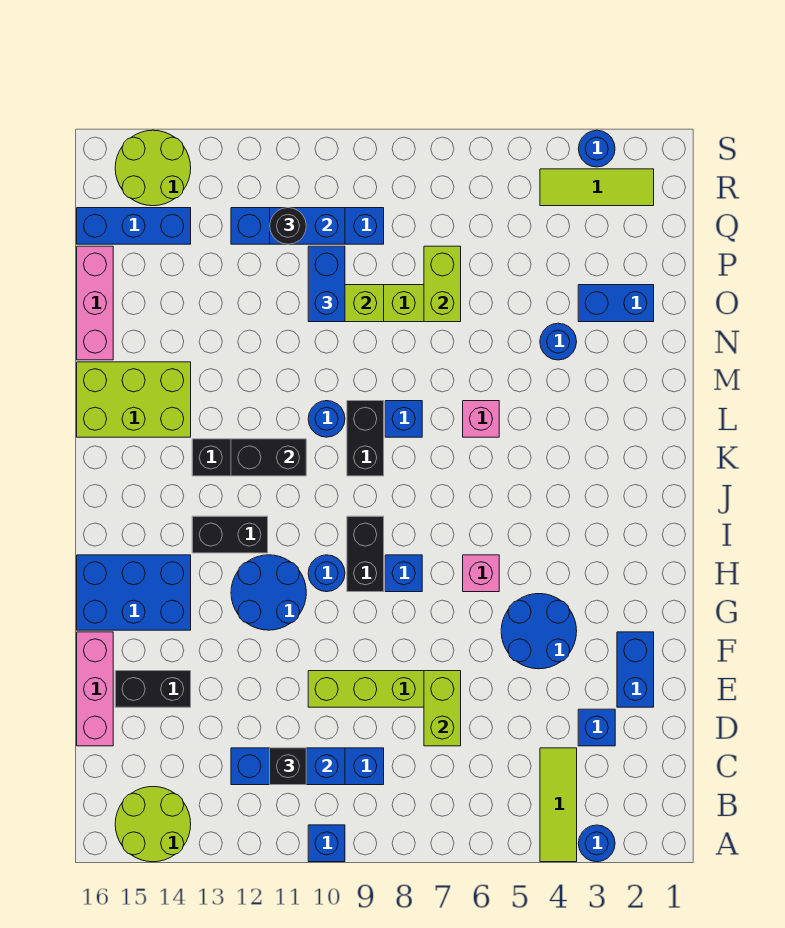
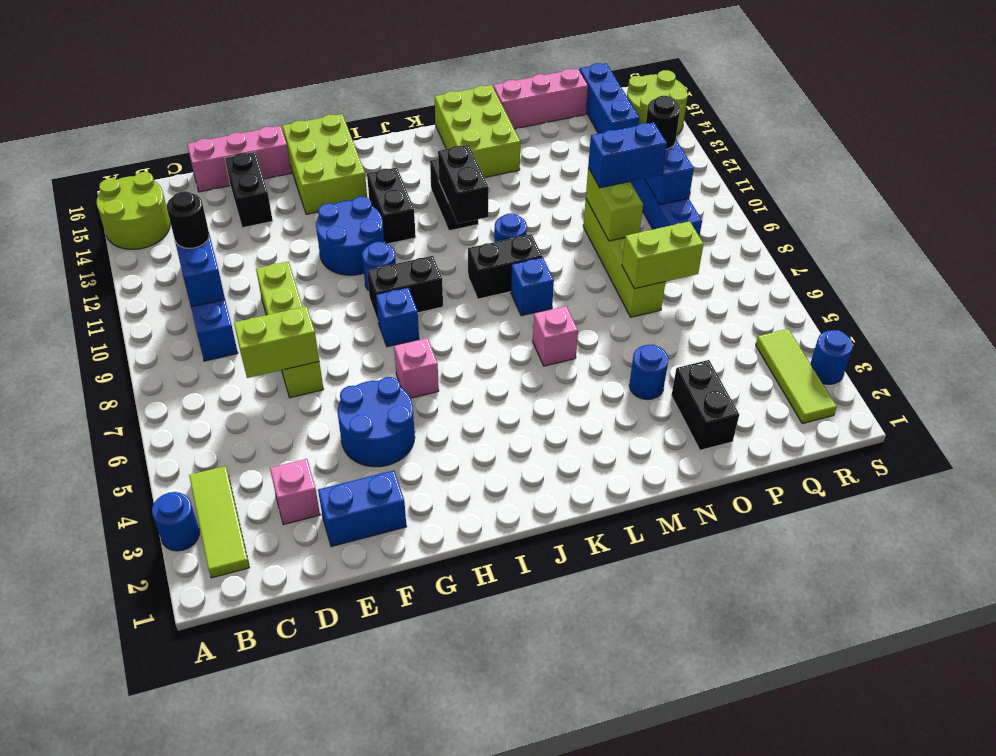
lime 1x3 tile [540,748,577,862] -> lime 1x3 tile turned to [189,466,250,578]
blue 1x1 brick [308,825,345,862] -> none
black 1x1 brick [270,748,306,785] -> black 1x1 round brick [167,191,209,248]
blue 1x1 brick [578,709,615,746] -> pink 1x1 brick [270,459,320,525]
blue 2x3 brick [77,555,191,630] -> lime 2x3 brick [282,114,367,214]
blue 1x2 brick [578,285,654,322] -> black 1x2 brick [671,360,739,450]

